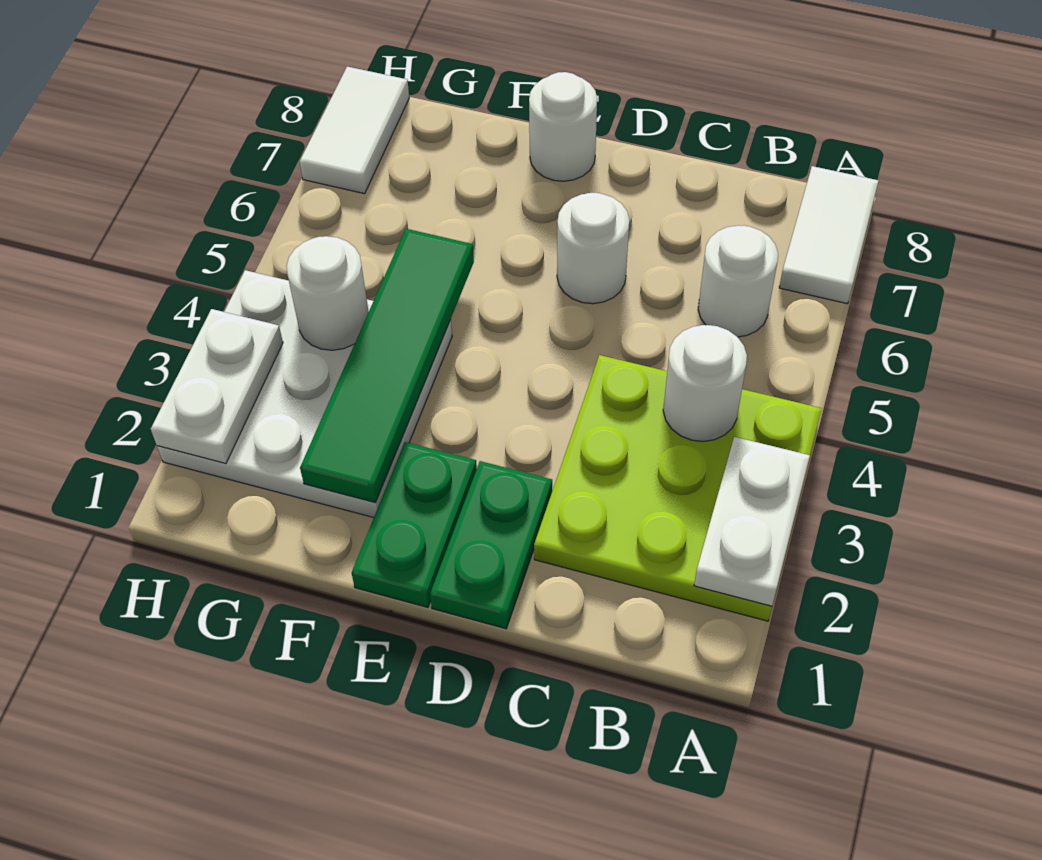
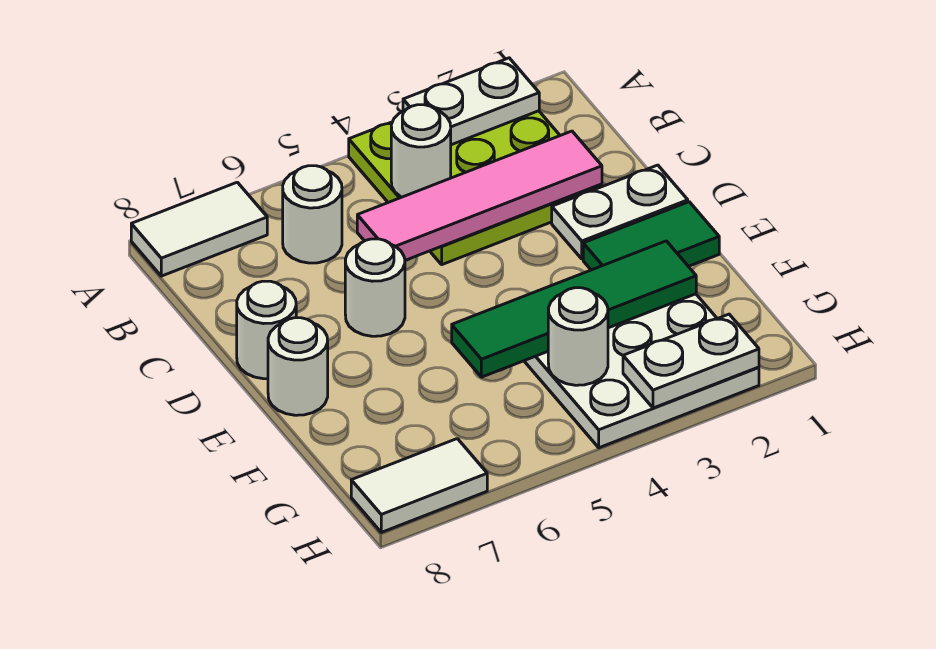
none -> pink 1x4 tile [357,131,602,261]
green 1x2 plate [430,461,552,629] -> white 1x2 plate [552,165,688,259]
none -> white 1x1 round brick [237,281,296,379]
green 1x2 plate [352,442,477,607] -> green 1x2 tile [583,202,719,270]

